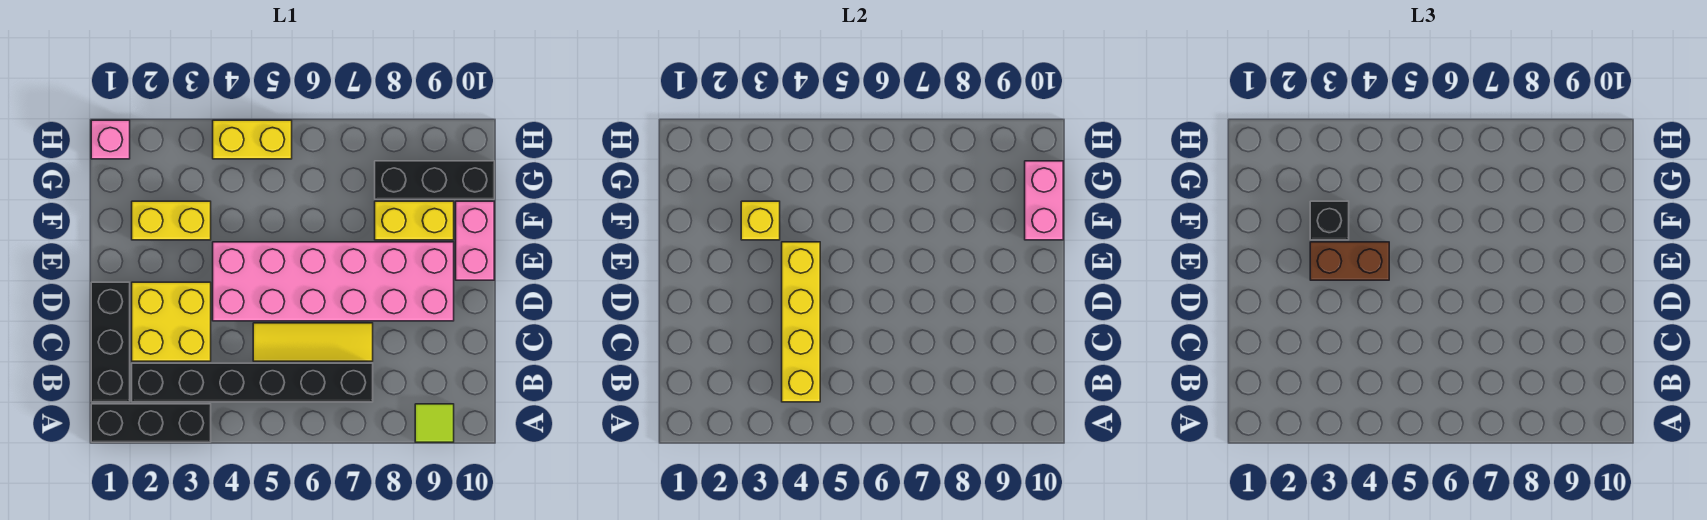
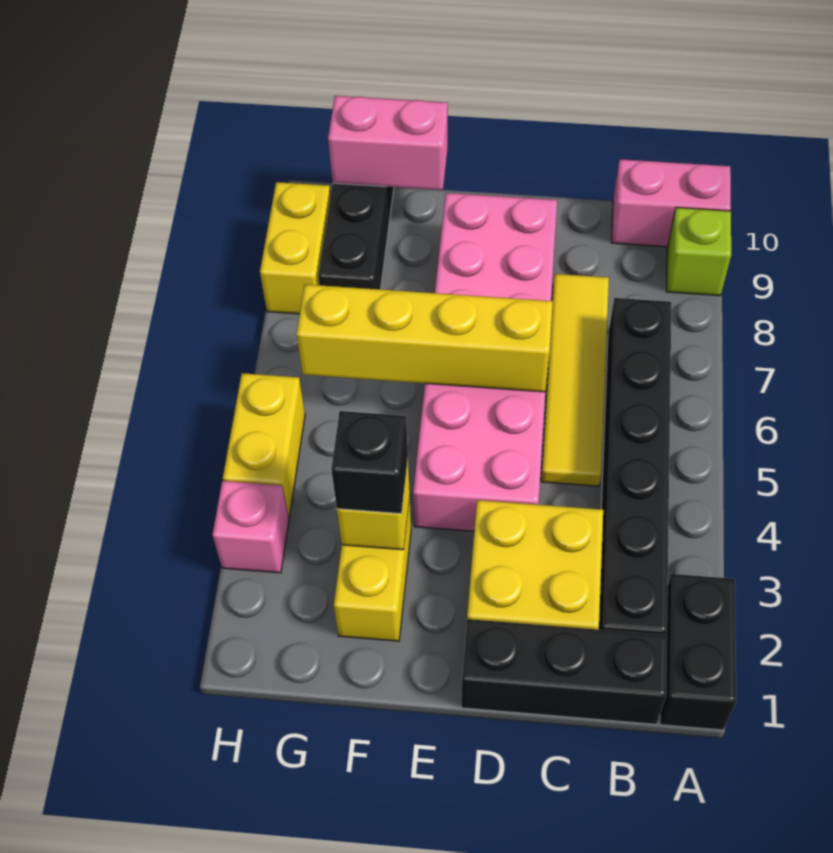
black 1x3 brick [91,404,211,442] -> black 1x2 brick [660,574,736,730]
lime 1x1 tile [415,404,454,442] -> lime 1x1 brick [666,207,731,296]
yellow 1x4 brick [782,242,820,402] -> yellow 1x4 brick moved to [296,284,553,392]
yellow 1x3 tile [253,323,373,361] -> yellow 1x4 tile [541,274,609,486]
brown 1x2 brick [1310,242,1389,280] -> none
pink 1x2 brick [456,201,494,280] -> pink 1x2 brick moved to [612,159,731,247]
yellow 1x2 brick [375,201,454,240] -> yellow 1x2 brick moved to [260,182,331,314]
pink 1x1 brick [91,120,130,159] -> pink 1x1 brick moved to [212,481,289,573]

